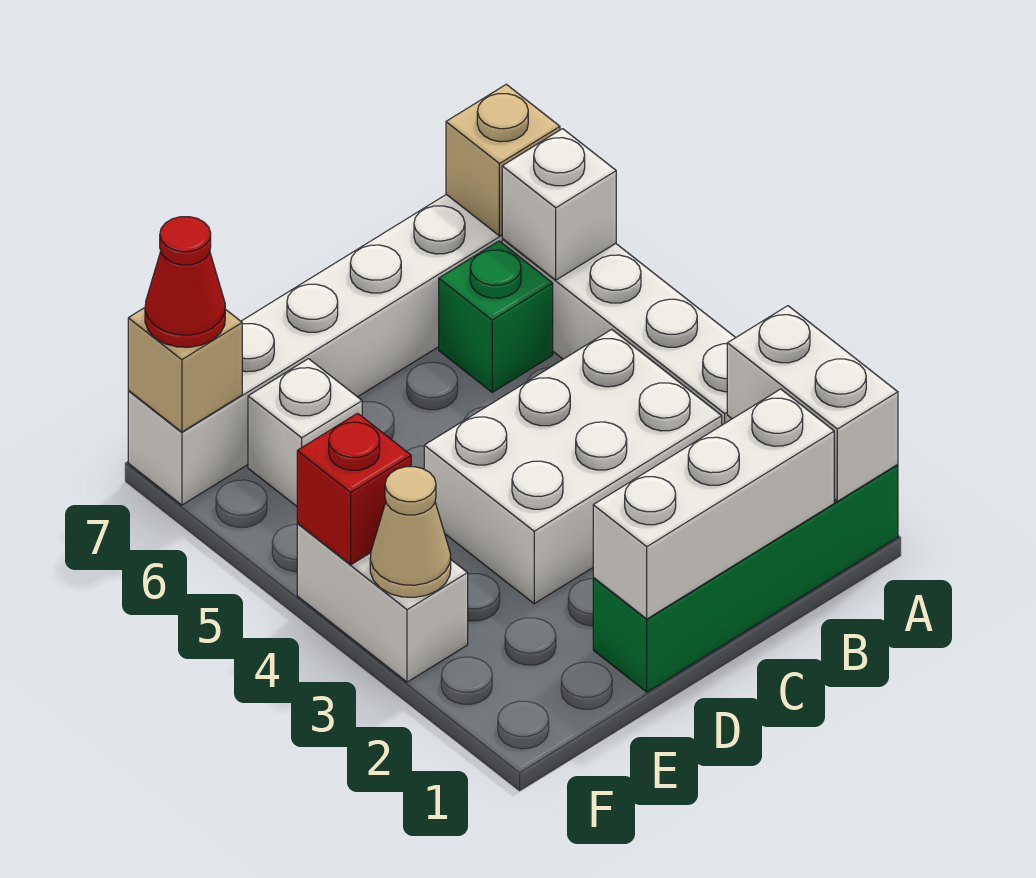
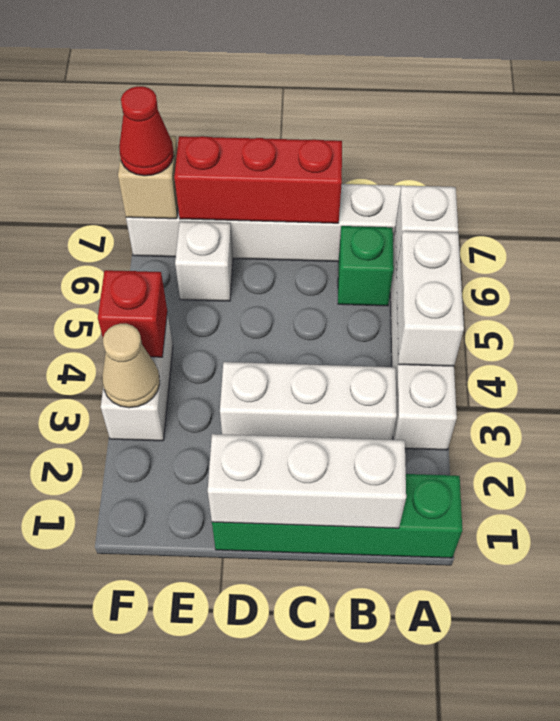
white 1x2 brick [727,306,898,501] -> white 1x2 brick moved to [396,231,464,366]
tan 1x1 brick [446,84,560,236] -> none
white 2x3 brick [424,330,722,604] -> white 1x3 brick [220,362,397,440]
none -> red 1x3 brick [174,136,342,223]

